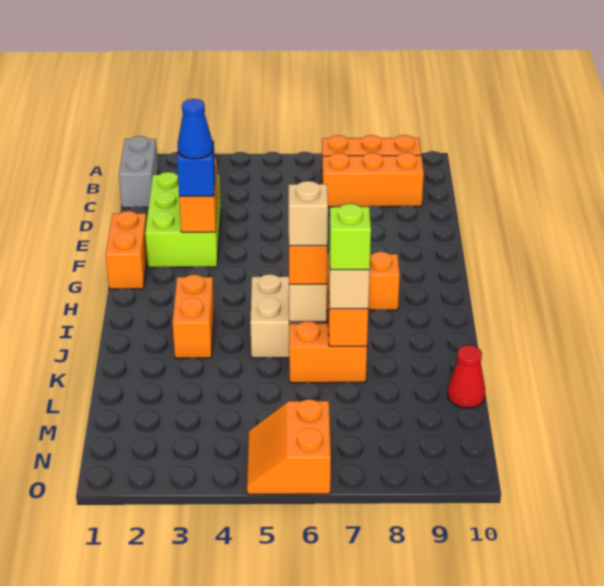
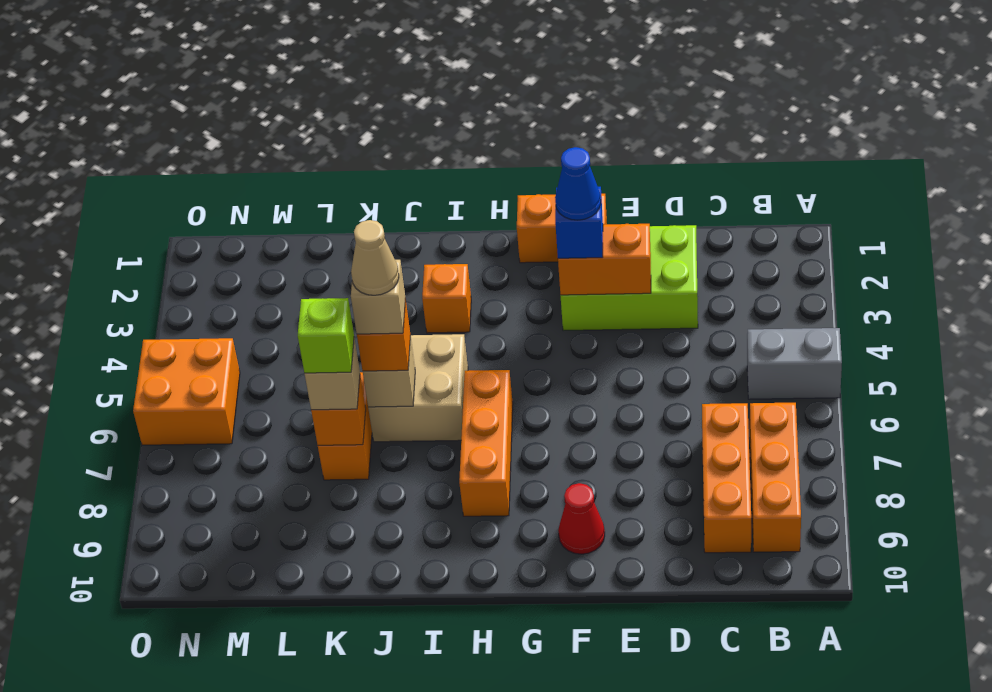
grey 1x2 brick [119,136,158,208] -> grey 1x2 brick moved to [747,328,842,399]
orange 1x2 brick [173,275,214,358] -> orange 1x1 brick [422,264,471,333]
none -> tan 1x1 cone [351,220,399,295]
red 1x1 cone [447,345,485,408] -> red 1x1 cone moved to [558,483,605,554]
orange 2x2 slope [247,399,331,494] -> orange 2x2 brick [133,338,240,445]

